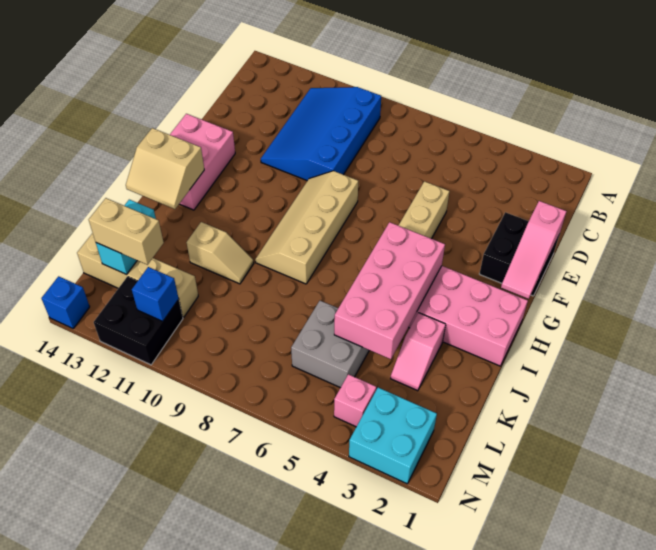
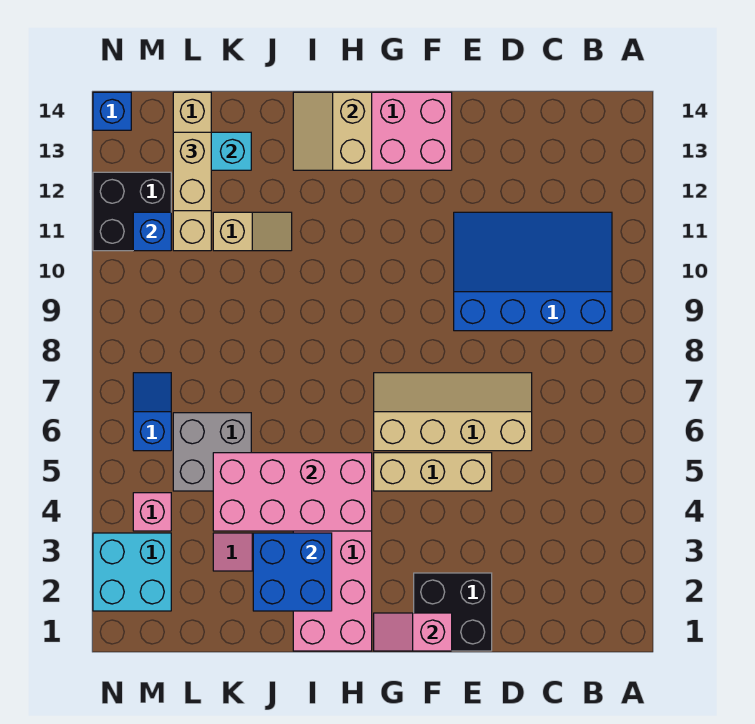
pink 1x3 slope [501,201,566,299] -> pink 1x2 slope [374,613,452,651]
tan 2x4 slope [255,171,358,284] -> tan 2x4 slope moved to [374,373,532,451]
none -> blue 2x2 brick [253,533,332,611]
tan 1x2 slope [187,222,254,284] -> tan 1x2 slope turned to [213,212,292,251]
none -> blue 1x2 slope [133,373,171,451]

